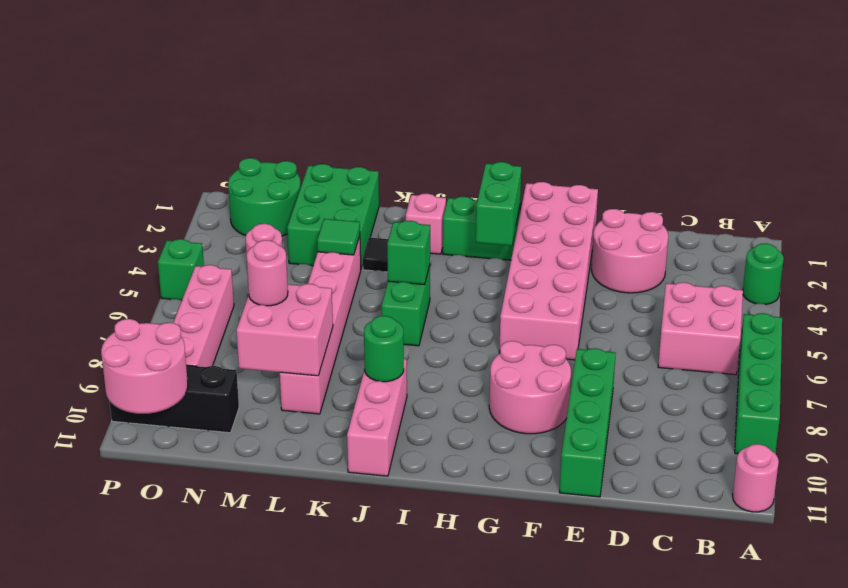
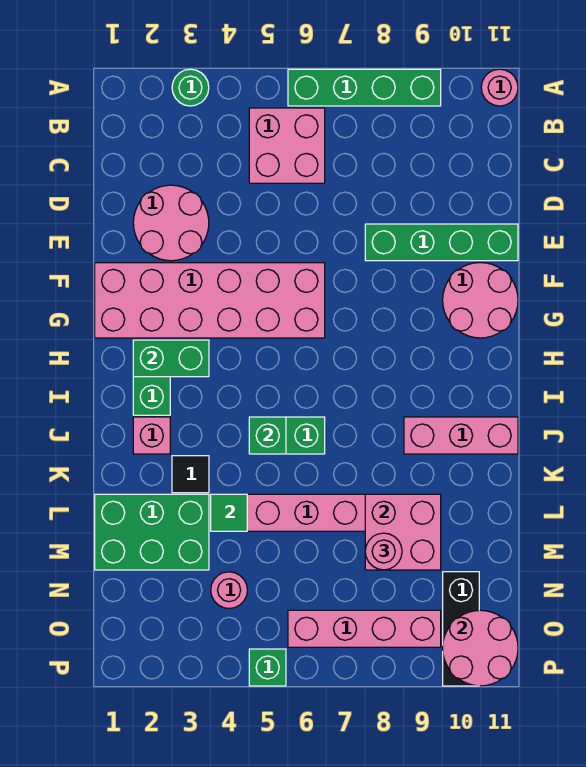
pink 2x2 round brick [489,341,571,434] -> pink 2x2 round brick moved to [443,263,518,338]
green 1x1 round brick [364,316,404,382] -> none
green 2x2 round brick [228,158,301,236] -> none

